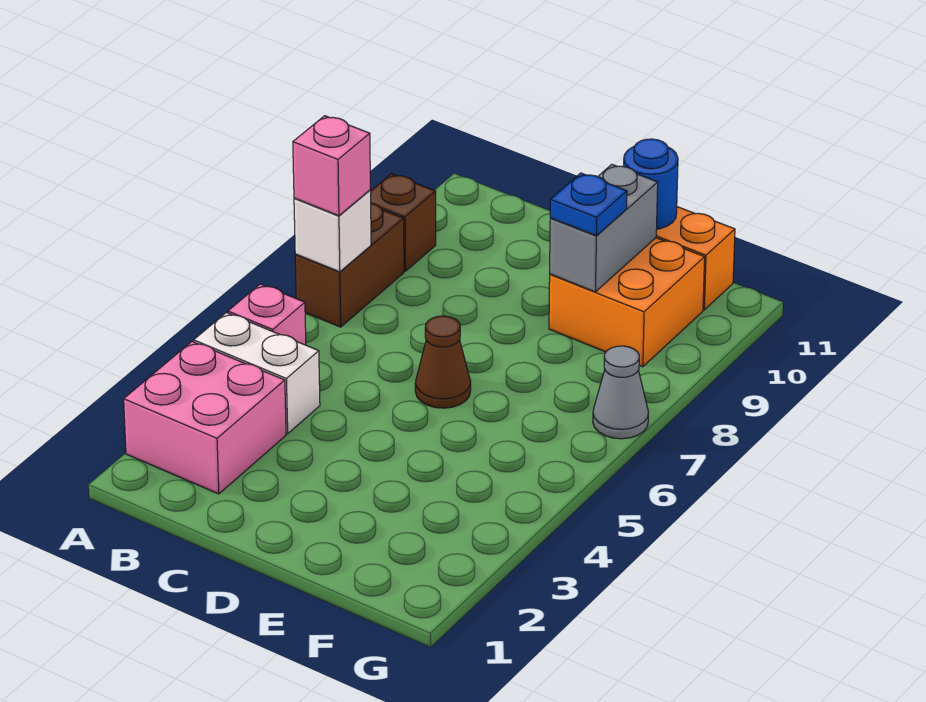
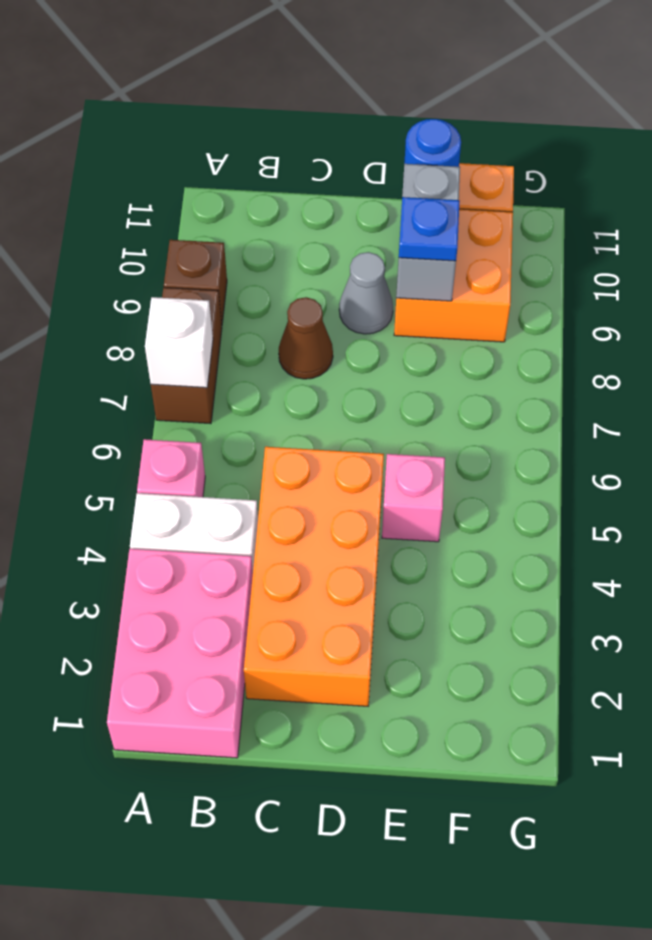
pink 2x2 brick [124,341,286,494] -> pink 2x3 brick [107,549,253,758]
pink 1x1 brick [293,116,370,216] -> pink 1x1 brick moved to [382,454,445,542]
none -> orange 2x4 brick [244,447,384,706]
brown 1x1 cone [415,316,471,408] -> brown 1x1 cone moved to [279,297,333,379]
grey 1x1 cone [593,346,648,439] -> grey 1x1 cone moved to [339,252,393,334]

